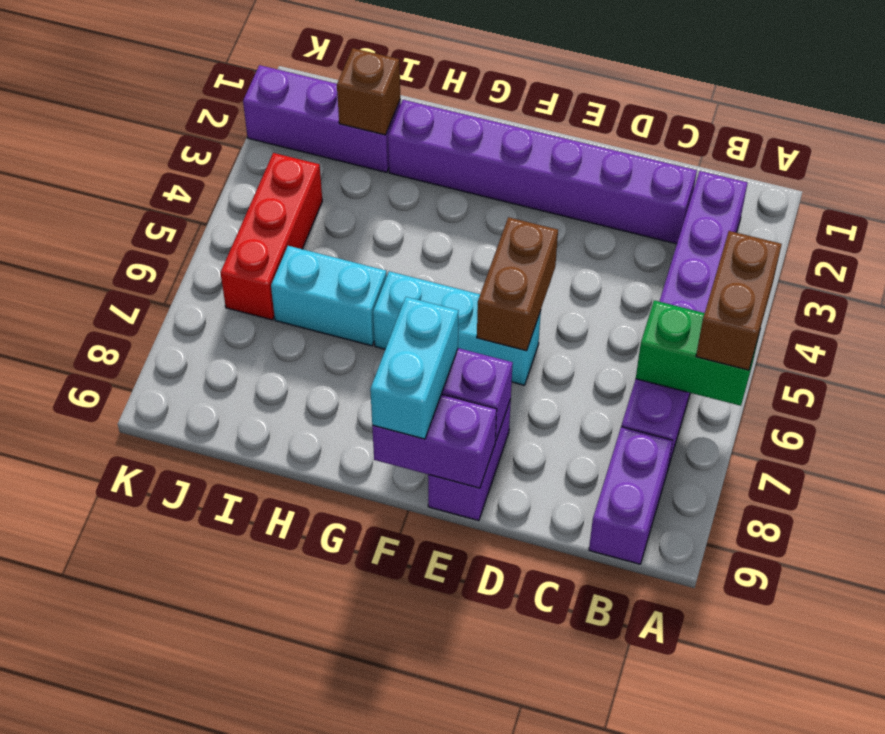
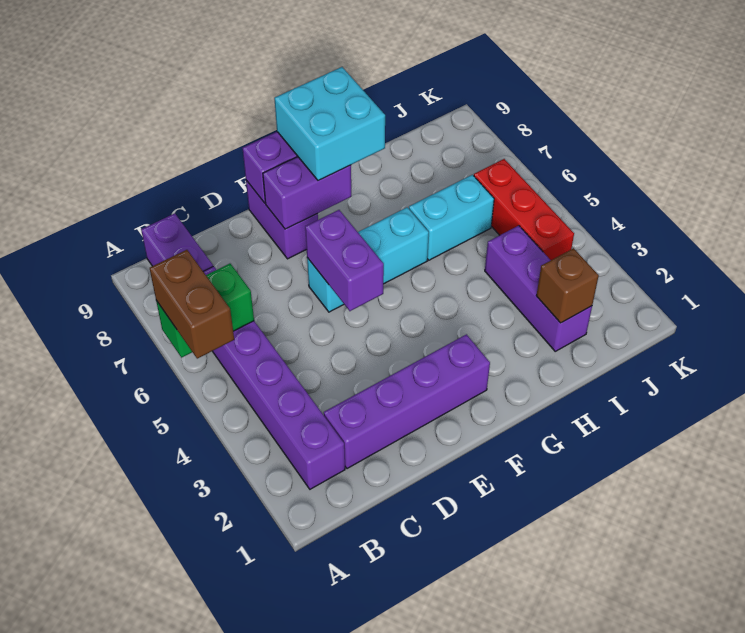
purple 1x6 brick [388,100,697,244] -> purple 1x4 brick [324,334,490,469]
brown 1x2 brick [477,217,558,351] -> purple 1x2 brick [305,210,384,311]
cyan 1x2 brick [370,297,459,439] -> cyan 2x2 brick [274,67,385,181]
purple 1x3 brick [243,65,401,172] -> purple 1x3 brick turned to [485,226,592,351]

